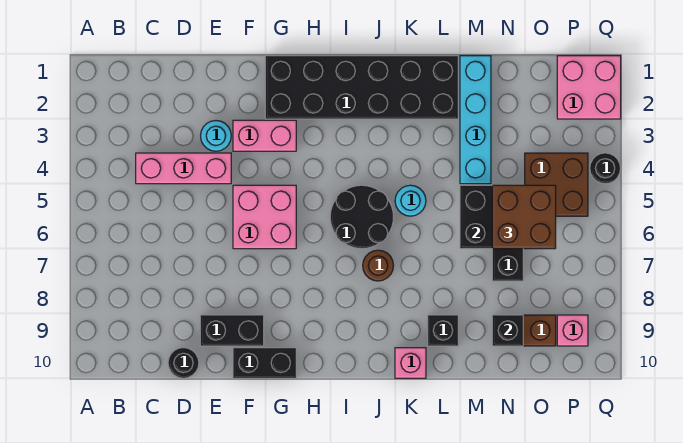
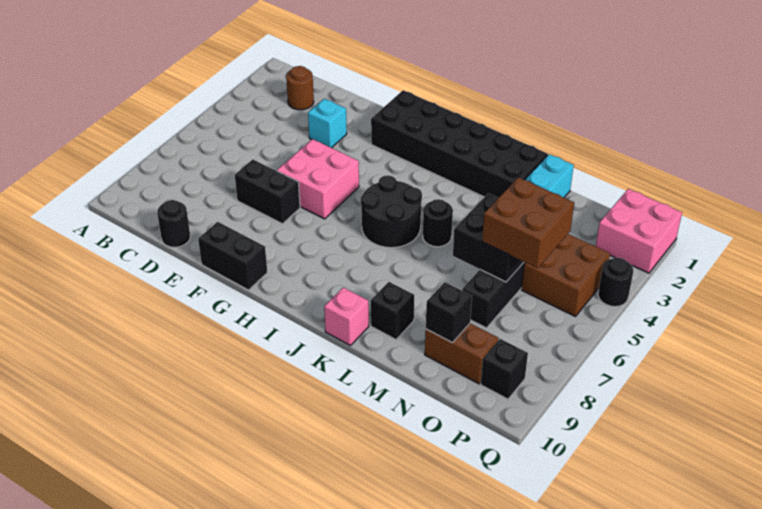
pink 1x3 brick [136,153,231,184] -> none
cyan 1x1 round brick [201,121,231,151] -> cyan 1x1 brick [308,99,347,148]
black 1x2 brick [200,315,264,346] -> black 1x2 brick moved to [235,159,300,224]
pink 1x2 brick [233,120,296,151] -> none
brown 1x1 round brick [363,250,393,281] -> brown 1x1 round brick moved to [286,66,314,110]
cyan 1x1 round brick [395,185,426,216] -> black 1x1 round brick [423,199,453,247]
pink 1x1 brick [557,315,588,346] -> black 1x1 brick [481,339,528,399]

